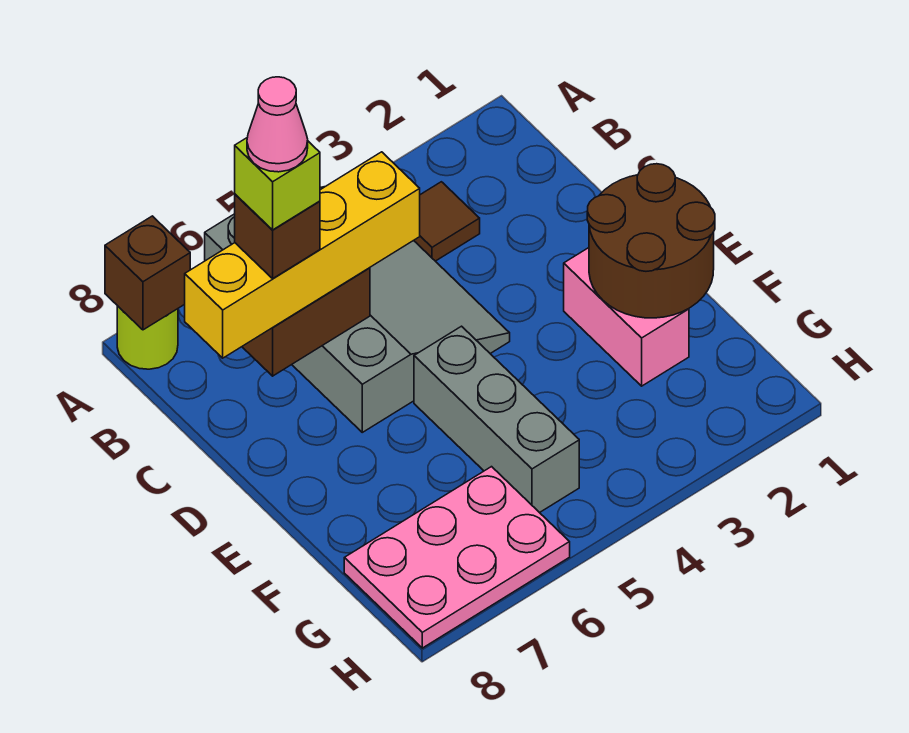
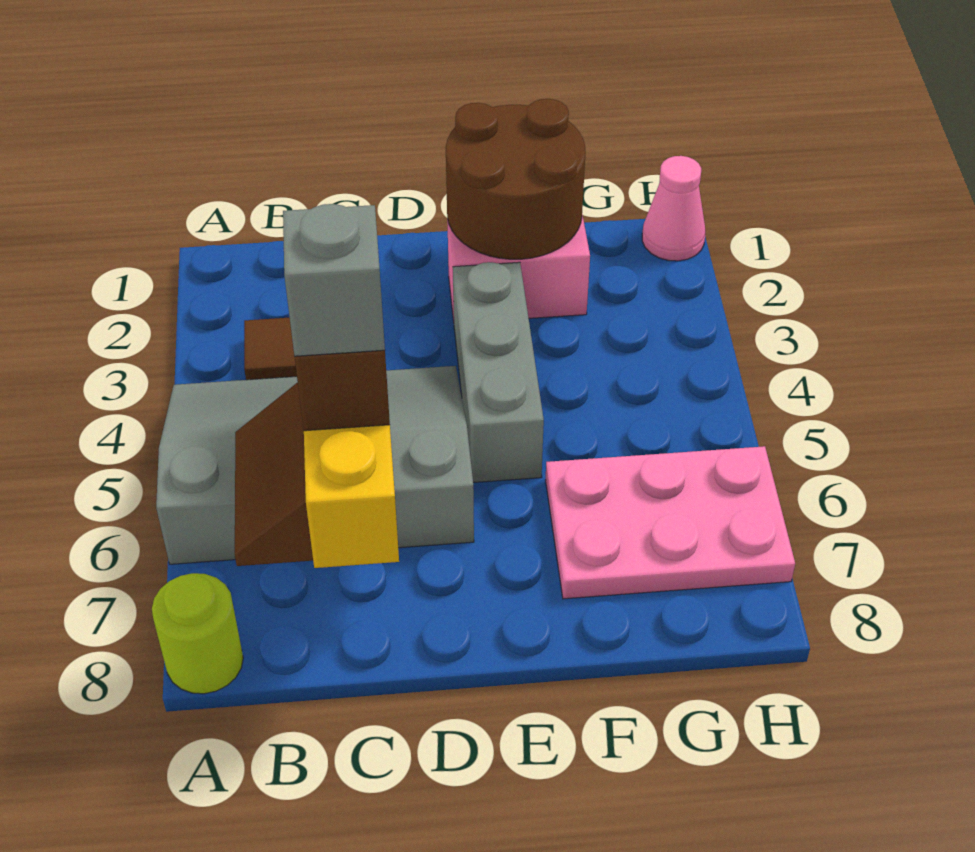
brown 1x1 brick [105,216,190,330] -> none
lime 1x1 brick [235,138,320,230] -> grey 1x1 brick [283,204,385,356]
pink 1x1 cone [247,77,308,172] -> pink 1x1 cone moved to [642,156,705,261]
grey 1x3 brick [414,326,579,513] -> grey 1x3 brick turned to [453,262,544,483]
pink 2x3 plate [344,467,570,648] -> pink 2x3 plate turned to [546,446,795,599]

